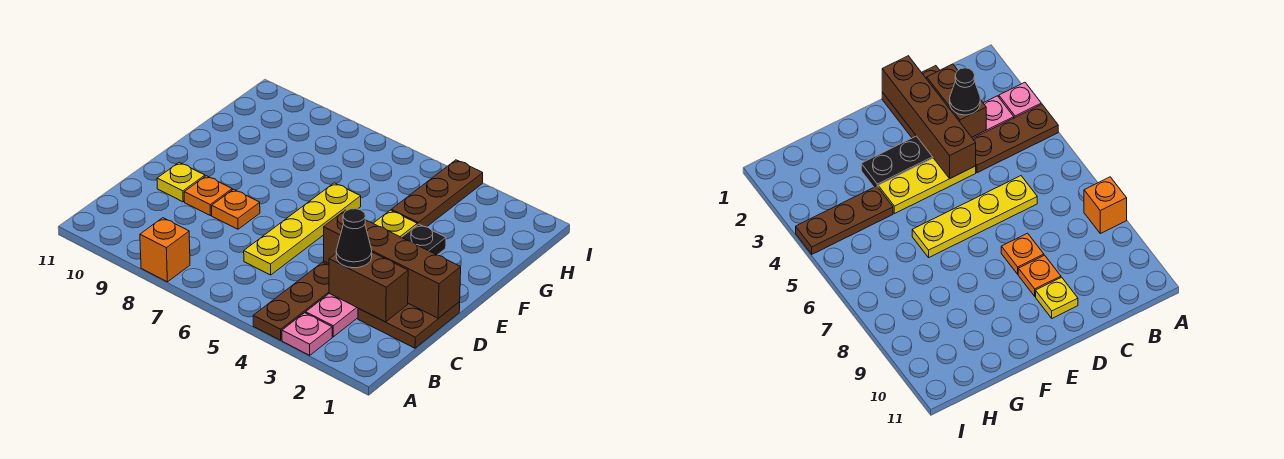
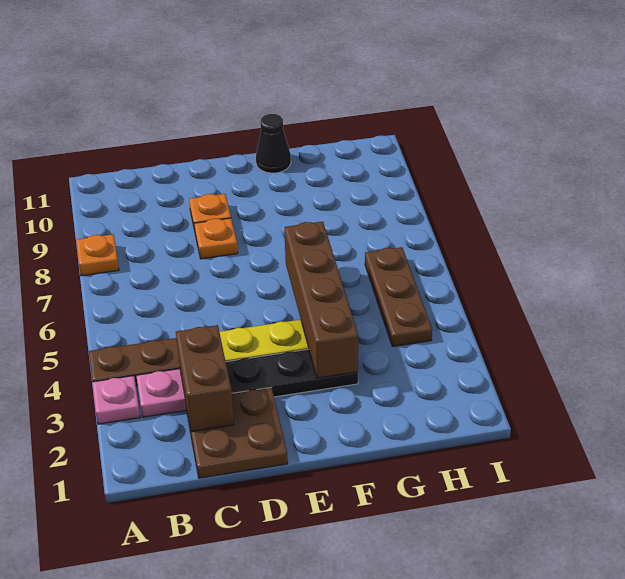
orange 1x1 brick [140,218,190,282] -> orange 1x1 plate [76,234,119,276]
black 1x1 cone [336,209,372,268] -> black 1x1 cone moved to [256,114,291,173]
yellow 1x4 plate [244,183,361,275] -> none
brown 1x4 brick [324,210,461,318] -> brown 1x4 brick moved to [284,222,358,378]
yellow 1x1 plate [157,162,205,202] -> none
brown 1x3 plate [391,160,483,227] -> brown 1x3 plate turned to [365,247,432,347]

